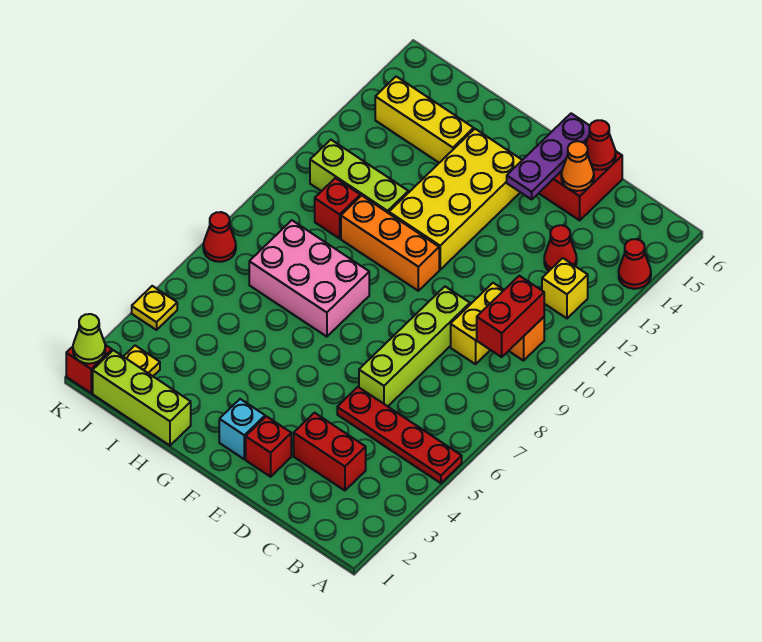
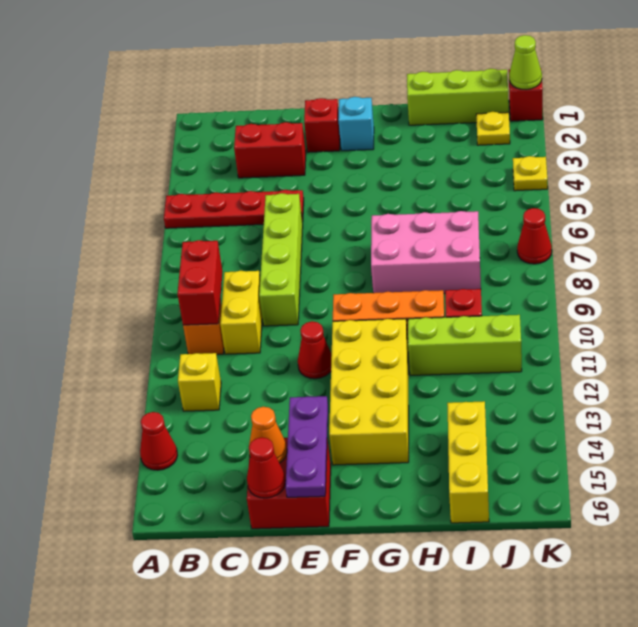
red 1x1 cone [544,225,577,271] -> red 1x1 cone moved to [298,321,332,379]
yellow 1x3 brick [375,77,474,163] -> yellow 1x3 brick turned to [447,401,489,523]

